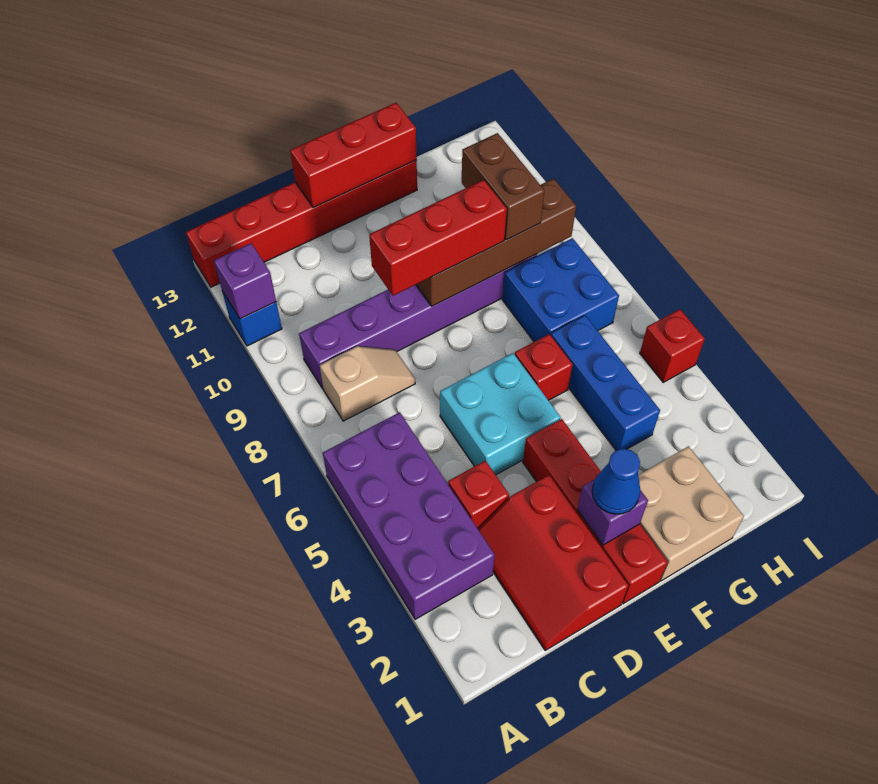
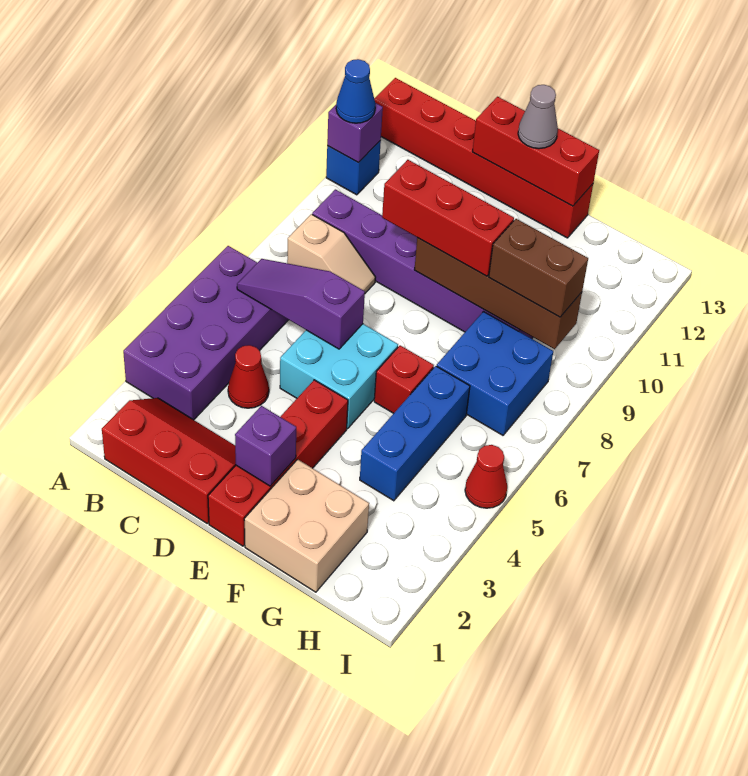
none -> purple 1x3 slope [237,259,365,349]
red 2x3 slope [478,475,628,650] -> red 2x3 slope turned to [102,398,236,523]
red 1x1 brick [448,461,509,529] -> red 1x1 cone [228,345,269,408]
blue 1x1 cone [592,449,640,514] -> blue 1x1 cone moved to [336,59,375,123]
none -> grey 1x1 cone [518,85,558,149]
brown 1x2 brick [462,133,544,240] -> brown 1x2 brick turned to [489,219,588,317]
red 1x1 brick [640,309,705,382] -> red 1x1 cone [465,445,507,508]

